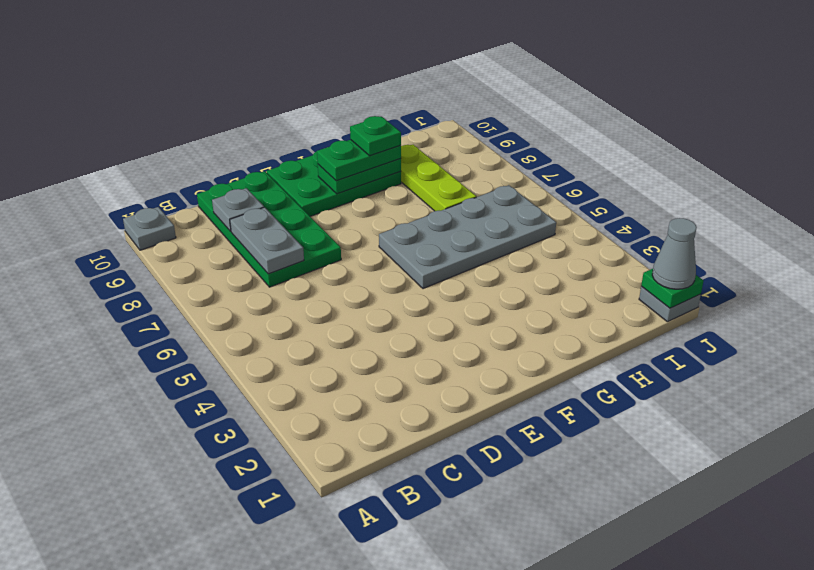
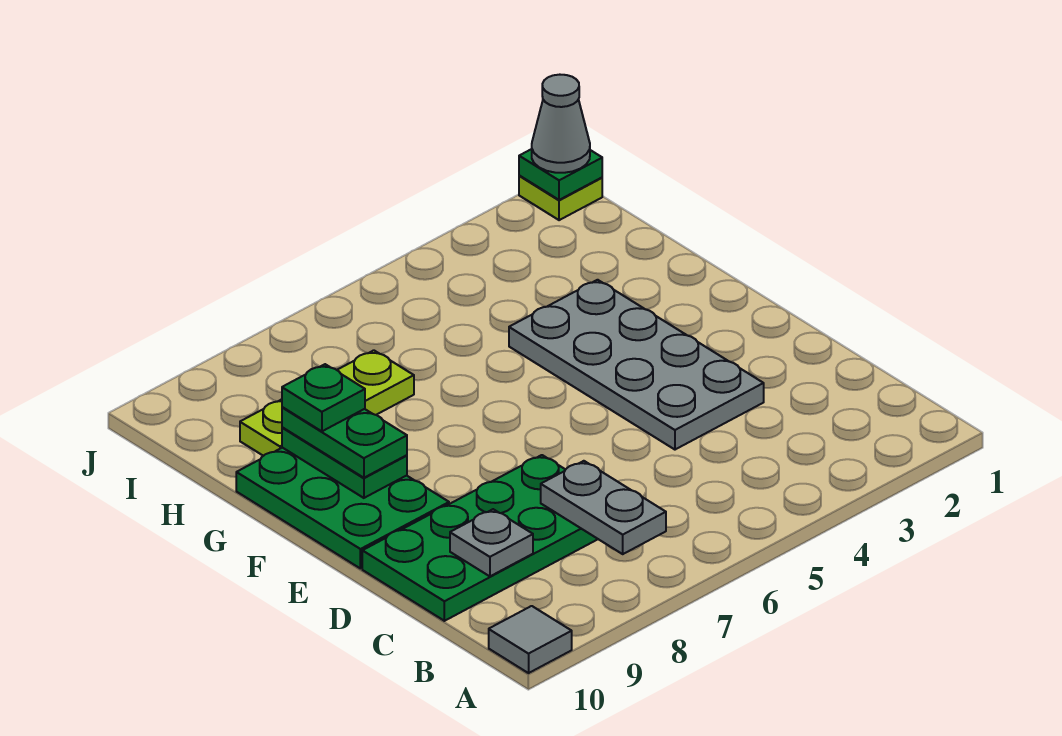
grey 1x1 plate [123,207,176,250] -> grey 1x1 tile [489,606,572,673]
grey 1x2 plate [230,207,304,274] -> grey 1x2 plate turned to [541,461,666,554]
grey 2x4 plate [379,185,556,289] -> grey 2x4 plate moved to [509,280,764,450]
grey 1x1 plate [639,286,701,322] -> lime 1x1 plate [519,176,602,220]

